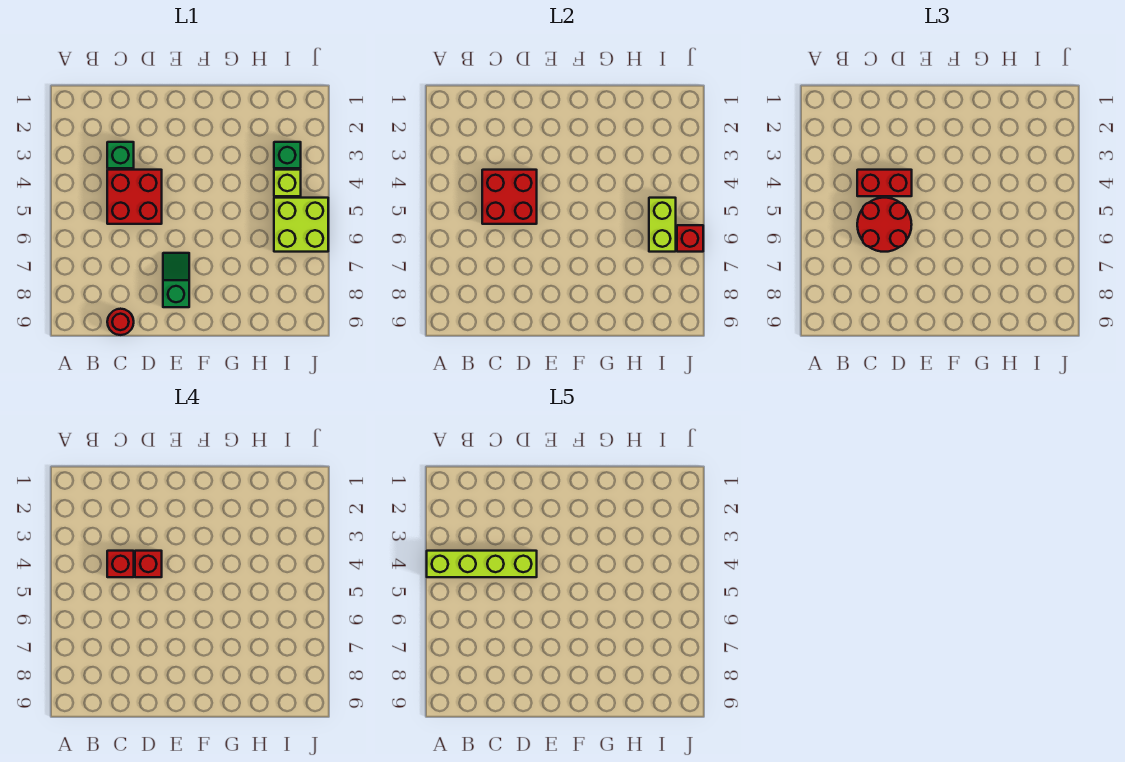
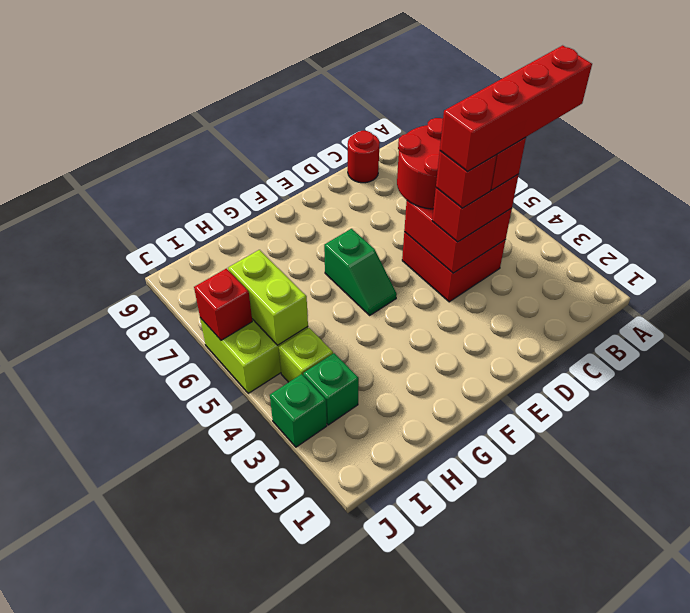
lime 1x4 brick [427,551,537,577] -> red 1x4 brick [440,45,592,172]
green 1x1 brick [107,142,134,168] -> green 1x1 brick moved to [270,374,327,447]
green 1x2 slope [163,253,189,307] -> green 1x2 slope moved to [324,229,397,315]

